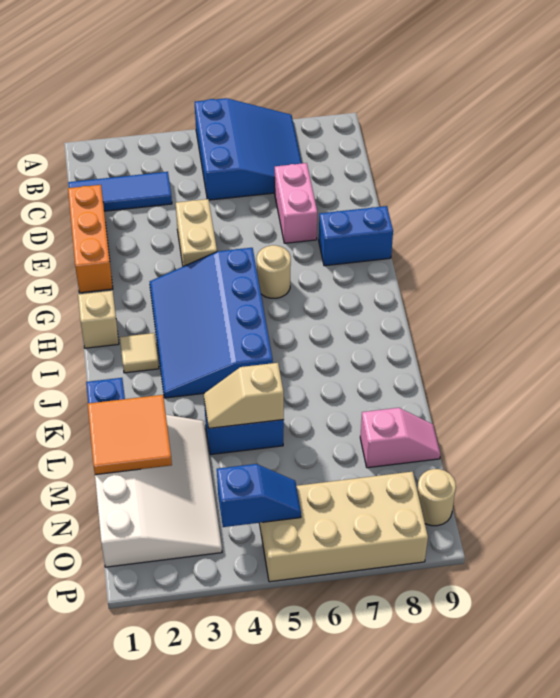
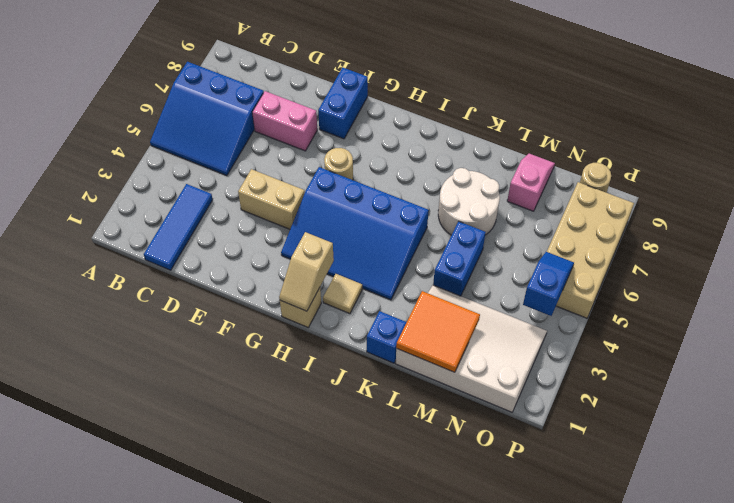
blue 3x3 slope [195,98,302,200] -> blue 3x3 slope turned to [150,62,264,176]
orange 1x3 brick [68,185,113,293] -> none
none -> white 2x2 round brick [438,168,500,235]
tan 1x2 slope [204,363,284,428] -> tan 1x2 slope moved to [279,232,334,311]

